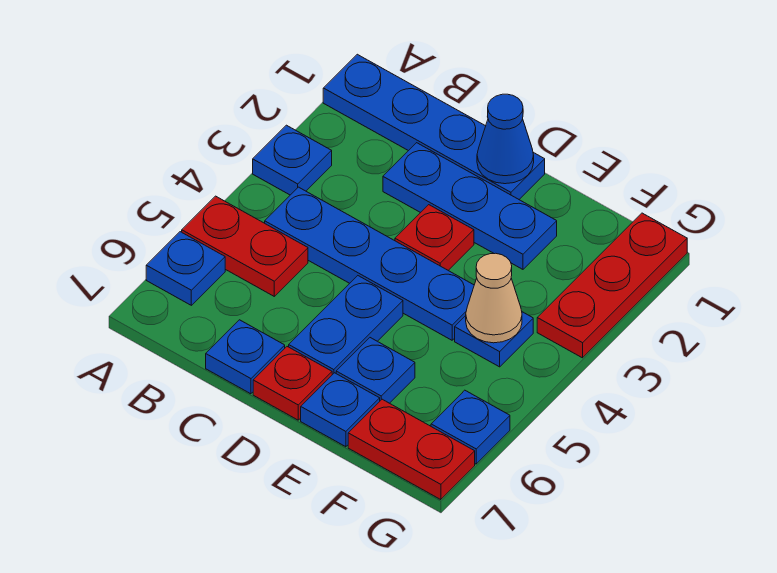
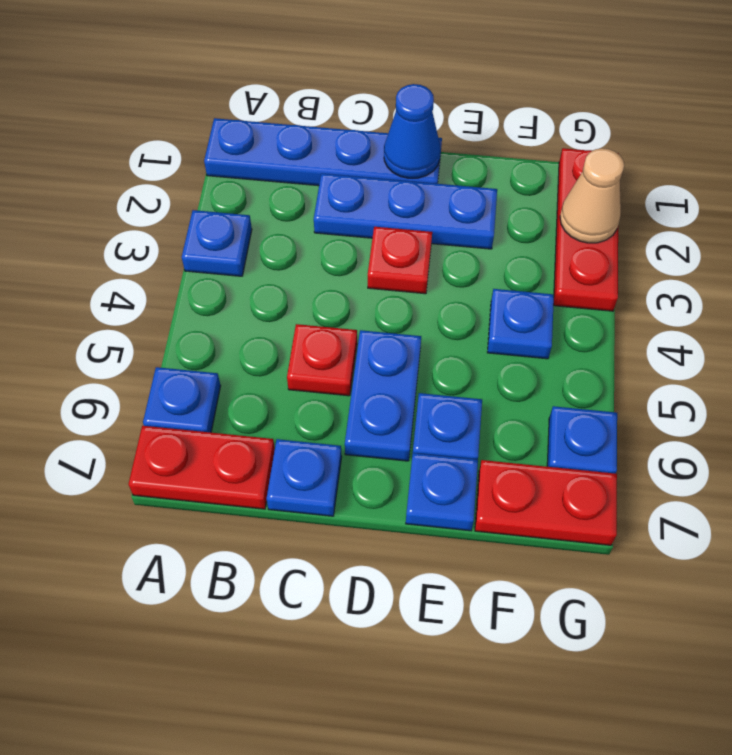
red 1x2 plate [182,196,308,296] -> red 1x2 plate moved to [129,426,275,509]
blue 1x4 plate [265,187,474,340] -> none
red 1x1 plate [253,347,332,420] -> red 1x1 plate moved to [287,324,357,396]
tan 1x1 cone [466,253,522,343] -> tan 1x1 cone moved to [560,148,624,243]

